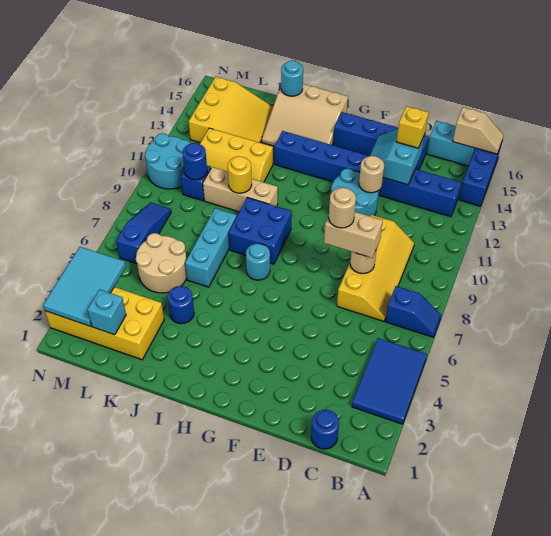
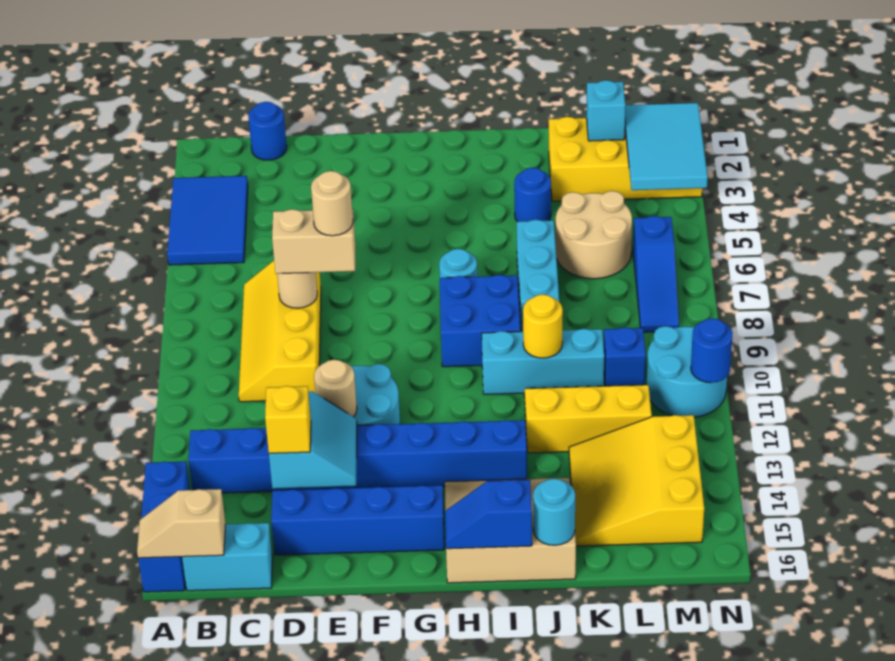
blue 1x2 slope [385,286,441,337] -> blue 1x2 slope moved to [445,480,532,549]
tan 1x3 brick [203,167,278,212] -> cyan 1x3 brick [482,329,604,394]
blue 1x1 round brick [183,143,207,180] -> blue 1x1 round brick moved to [691,318,733,383]

